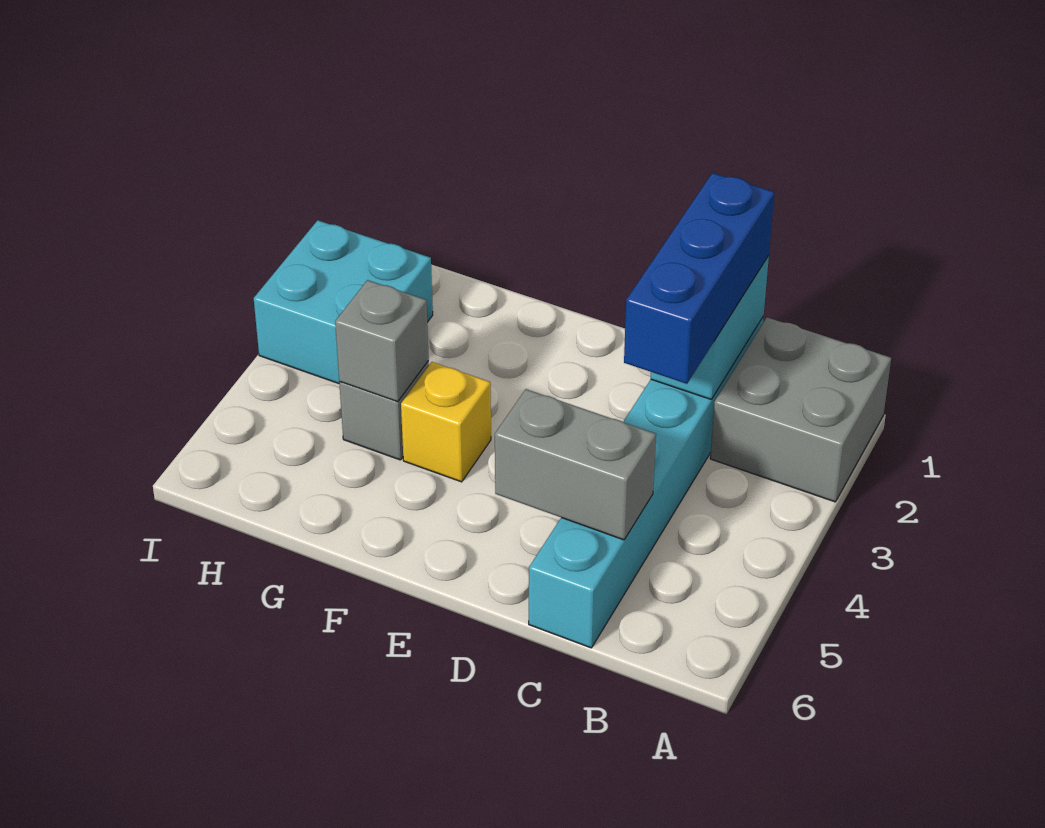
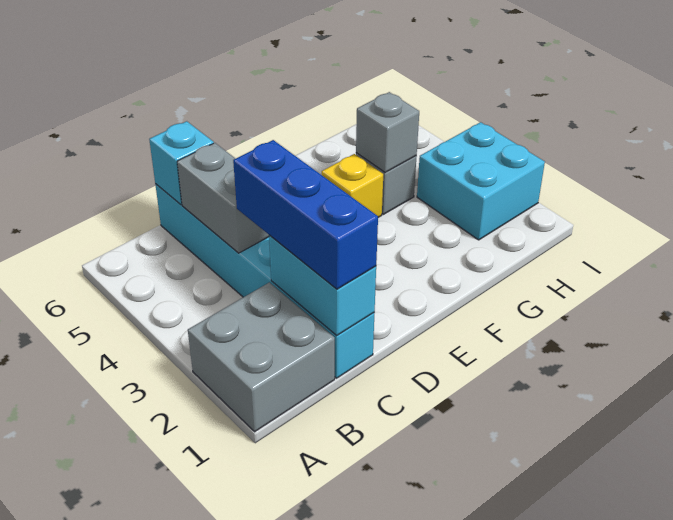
grey 1x2 brick [495,389,656,540] -> grey 1x2 brick turned to [177,143,269,253]
none -> cyan 1x1 brick [149,121,214,205]

